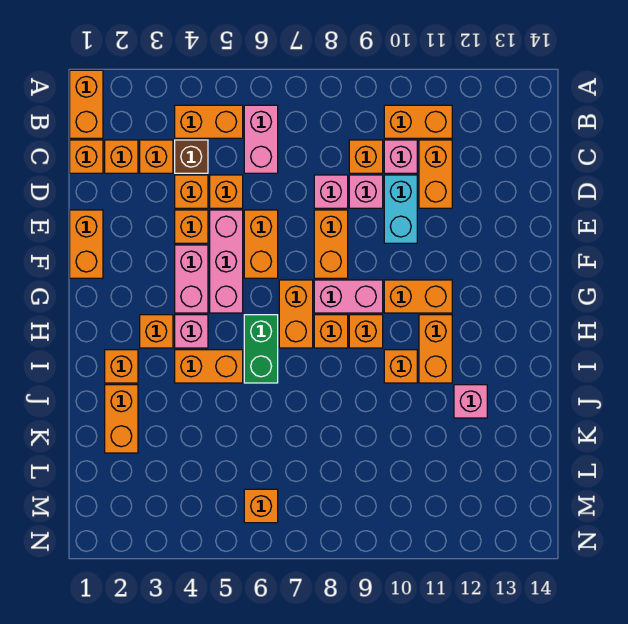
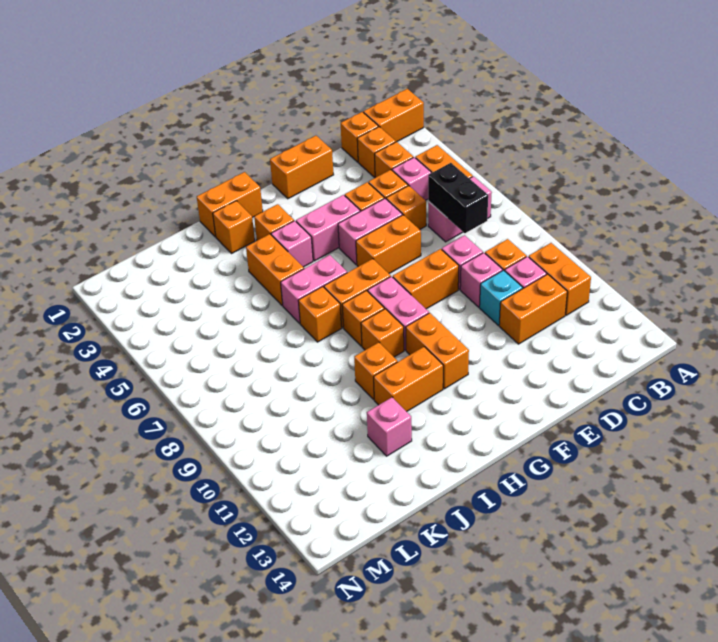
brown 1x1 brick [175,140,208,173] -> pink 1x1 brick [392,157,431,200]
none -> black 1x2 brick [428,163,488,233]
cyan 1x2 brick [384,175,417,243] -> cyan 1x1 brick [480,270,523,326]
pink 1x3 brick [210,210,243,313] -> pink 1x2 brick [338,198,402,265]
green 1x2 brick [244,315,278,383] -> pink 1x2 brick [281,255,347,323]
orange 1x2 brick [105,385,138,453] -> orange 1x2 brick moved to [197,172,263,237]
orange 1x1 brick [244,489,278,523] -> orange 1x1 brick moved to [298,286,342,342]

